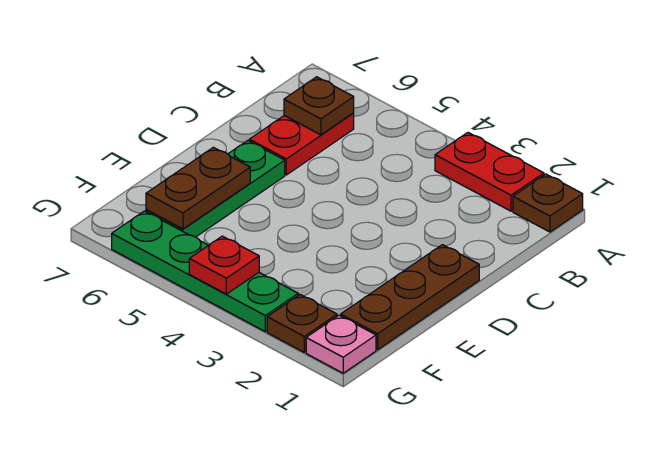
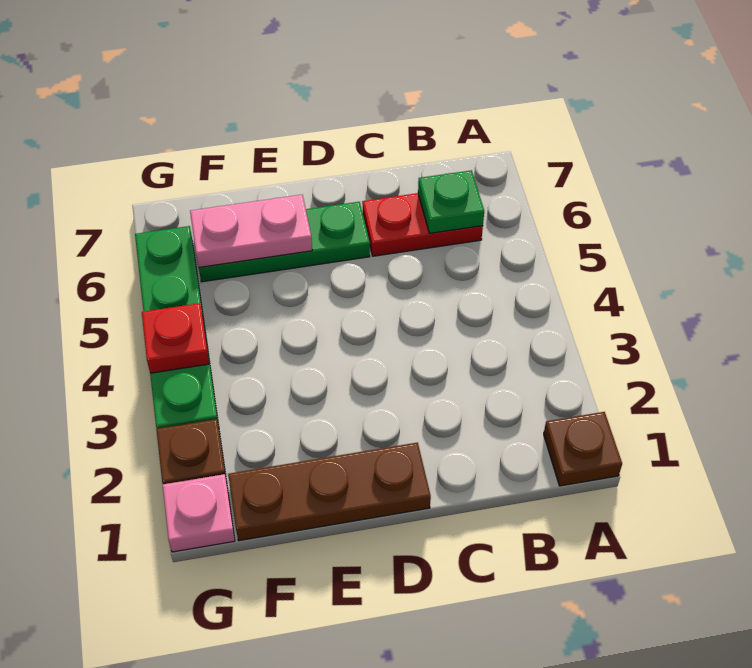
red 1x2 plate [435,133,544,211] -> none
brown 1x1 plate [284,77,354,135] -> green 1x1 plate [418,170,484,233]
brown 1x2 plate [146,147,250,229] -> pink 1x2 plate [190,195,312,267]

